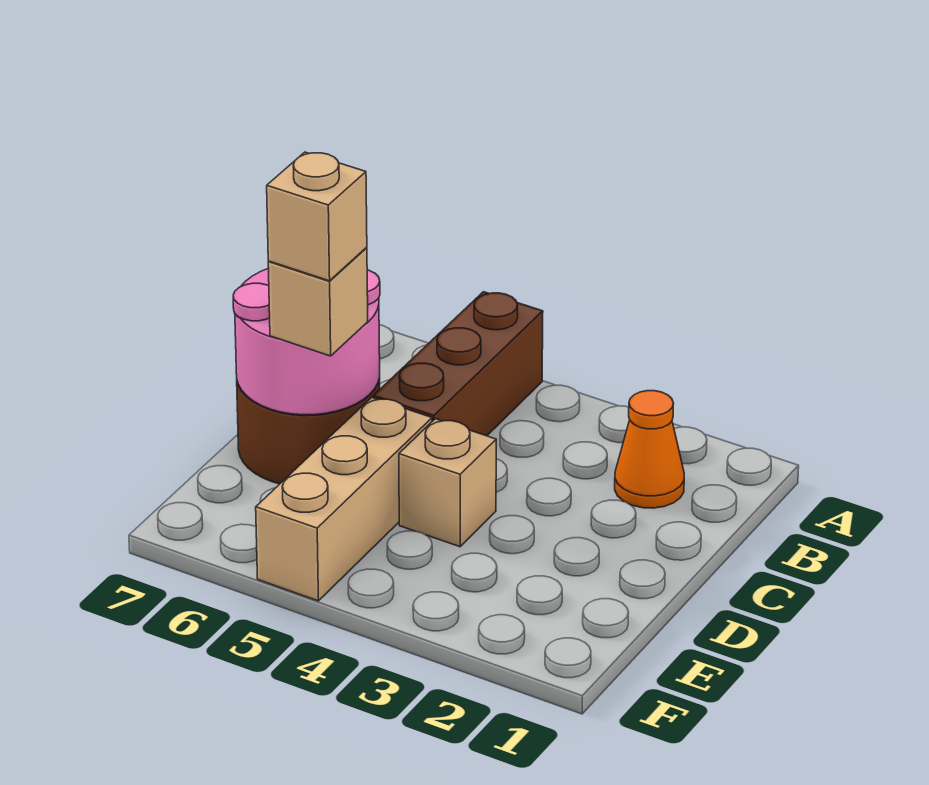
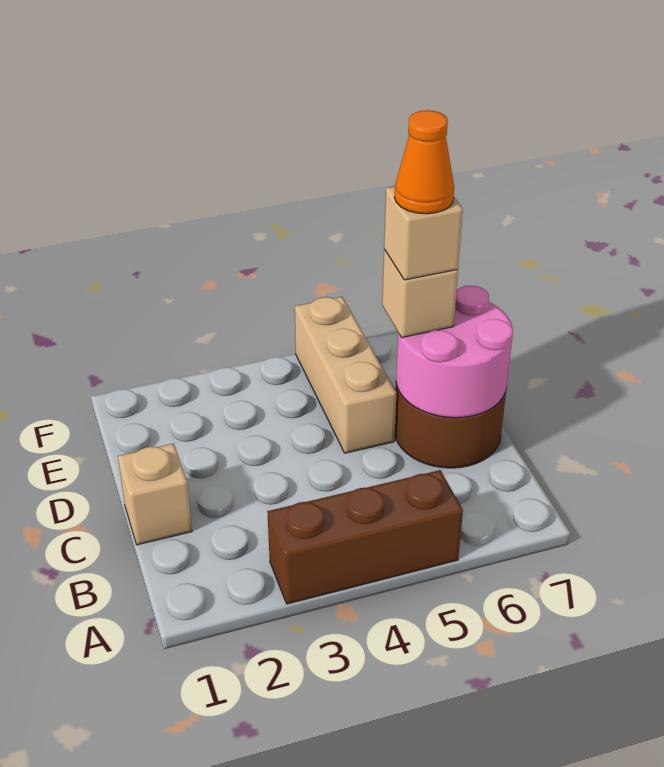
brown 1x3 brick [374,292,543,436] -> brown 1x3 brick turned to [267,470,463,604]
orange 1x1 cone [615,391,684,508] -> orange 1x1 cone moved to [394,110,454,214]
tan 1x1 brick [399,419,496,547] -> tan 1x1 brick moved to [118,443,192,545]

